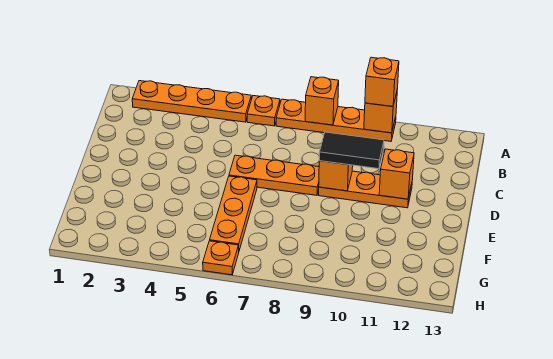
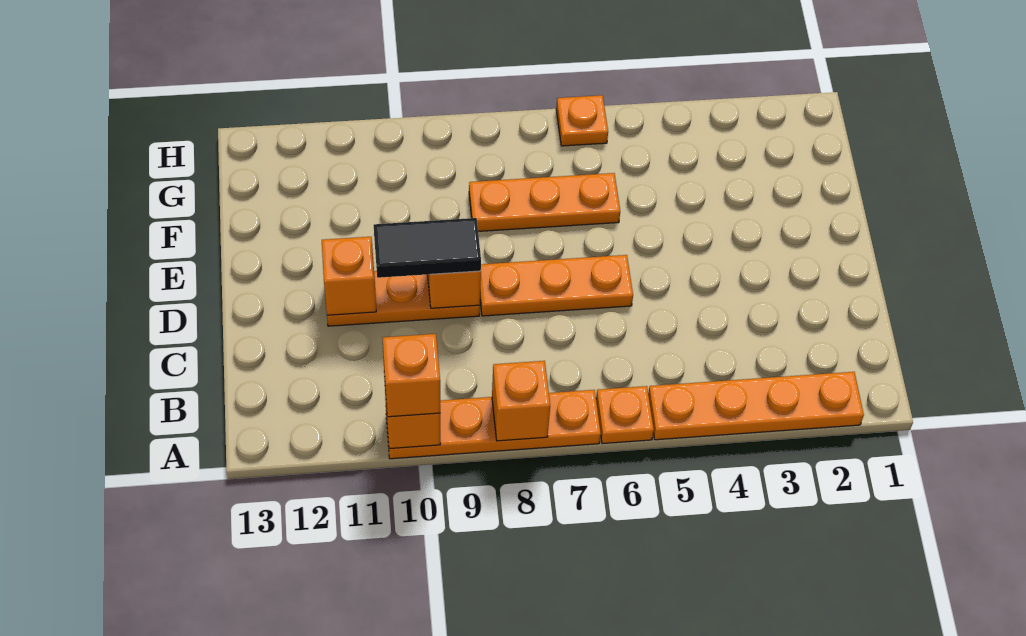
orange 1x3 plate [210,176,257,250] -> orange 1x3 plate turned to [469,173,620,231]

